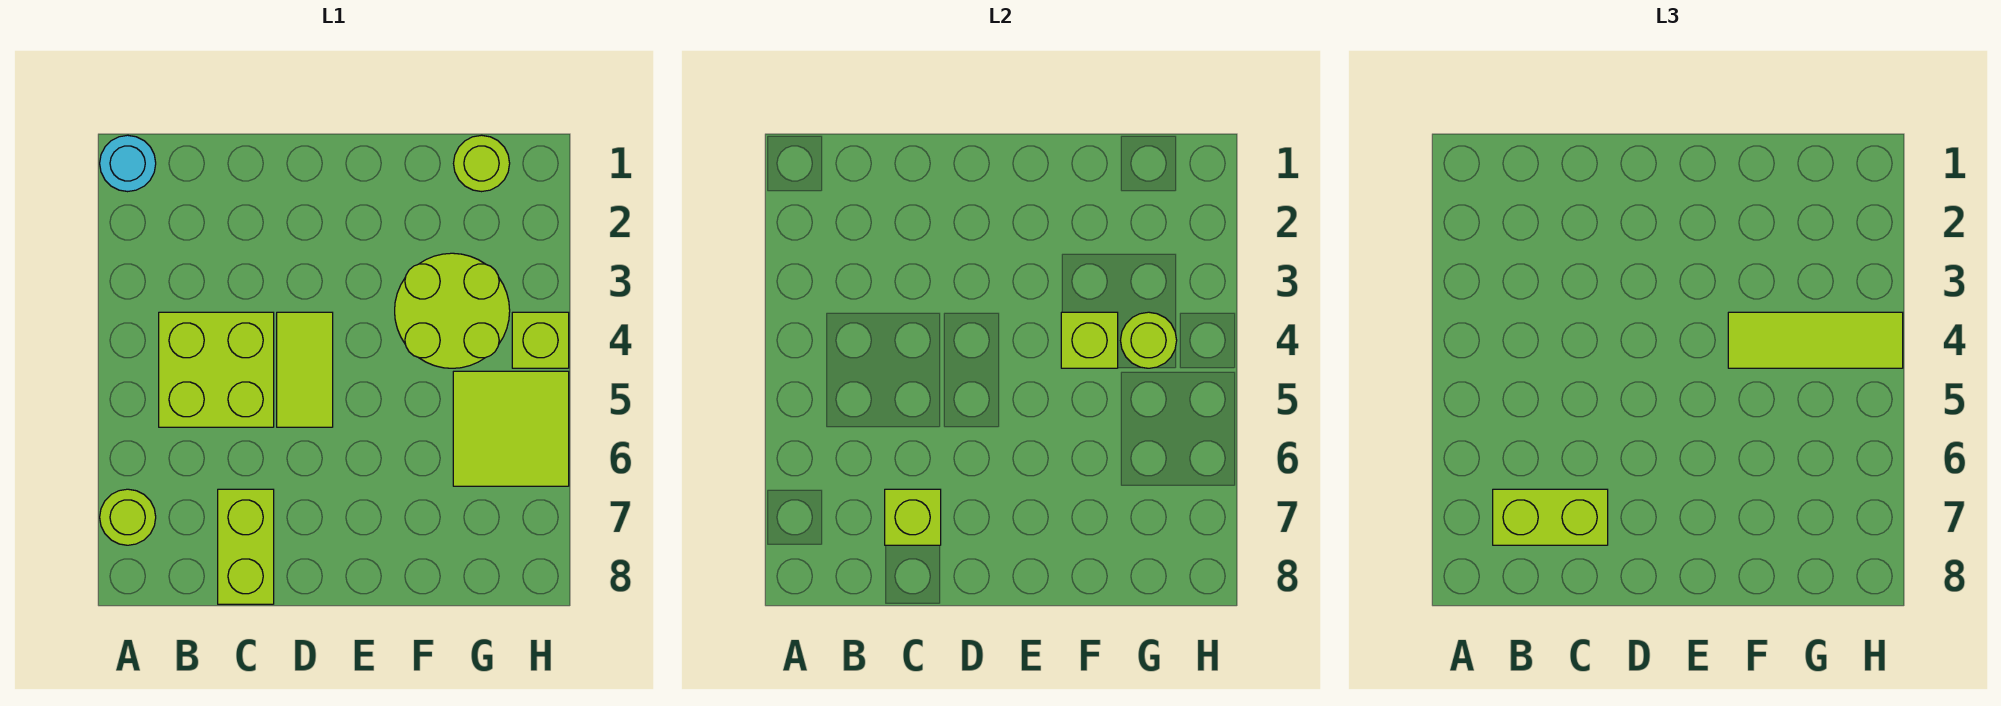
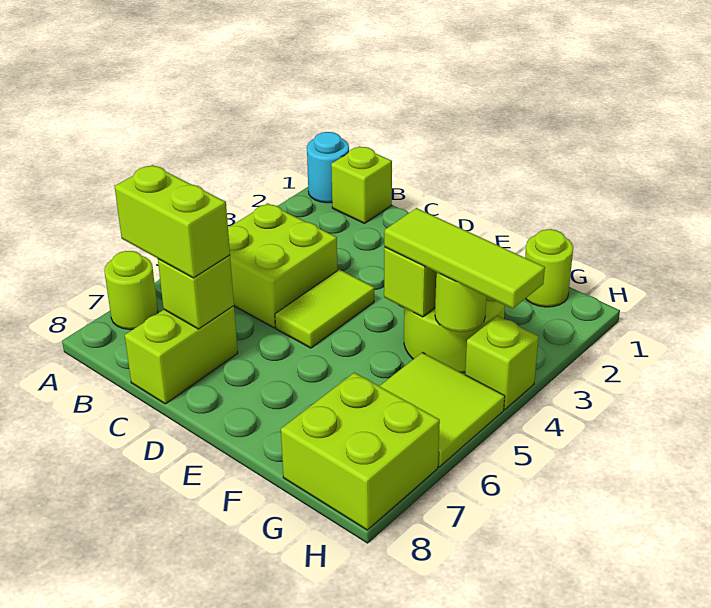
none -> lime 1x1 brick [331,146,392,224]
none -> lime 2x2 brick [281,373,440,530]

